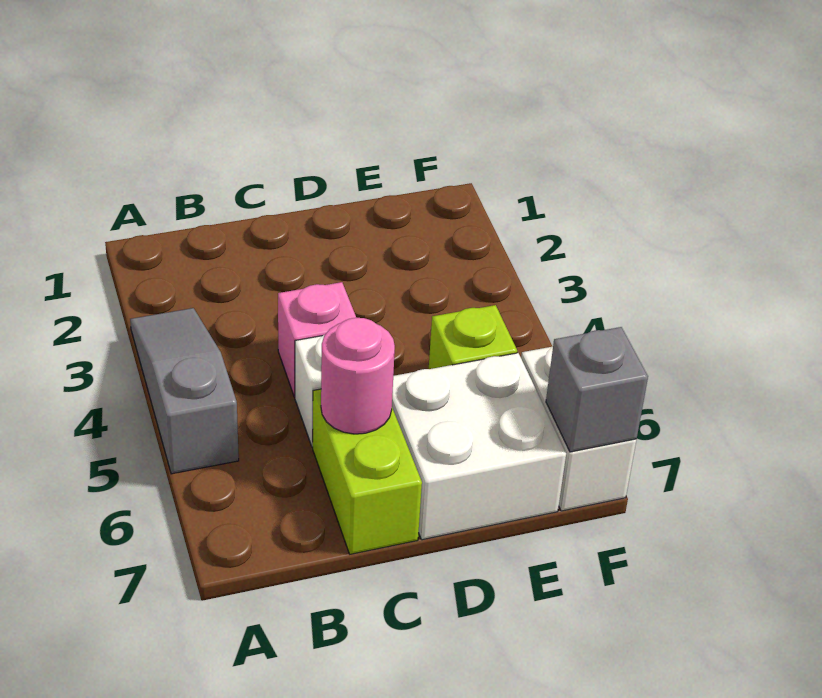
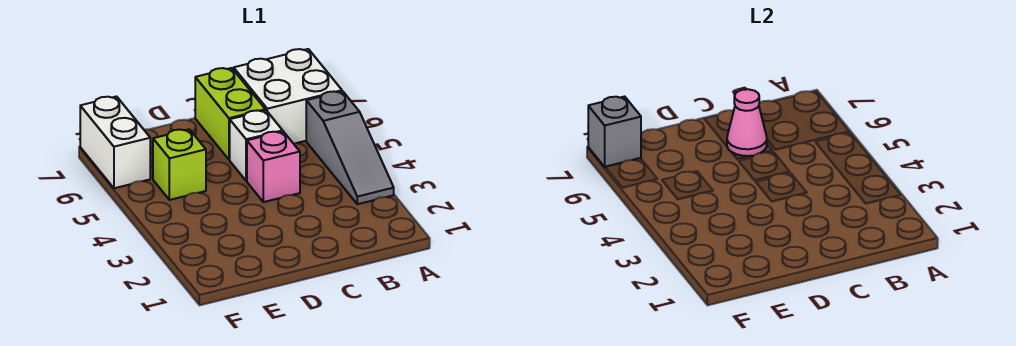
pink 1x1 round brick [321,318,395,434] -> pink 1x1 cone [727,89,767,156]
white 2x2 brick [392,353,566,540] -> white 2x2 brick moved to [234,49,342,143]

